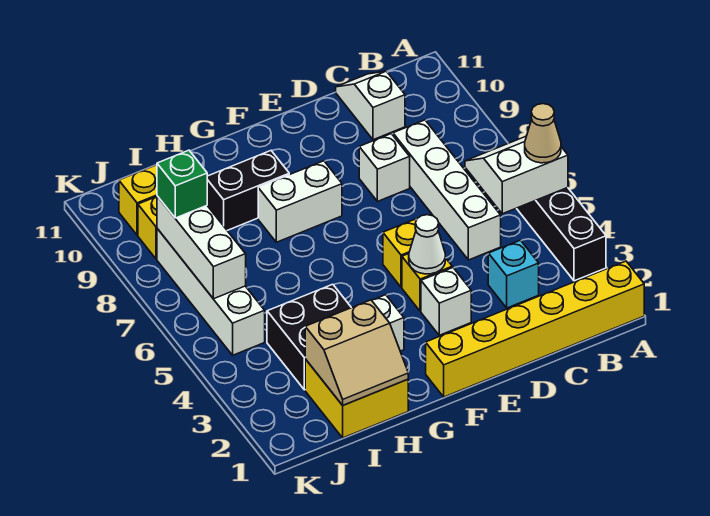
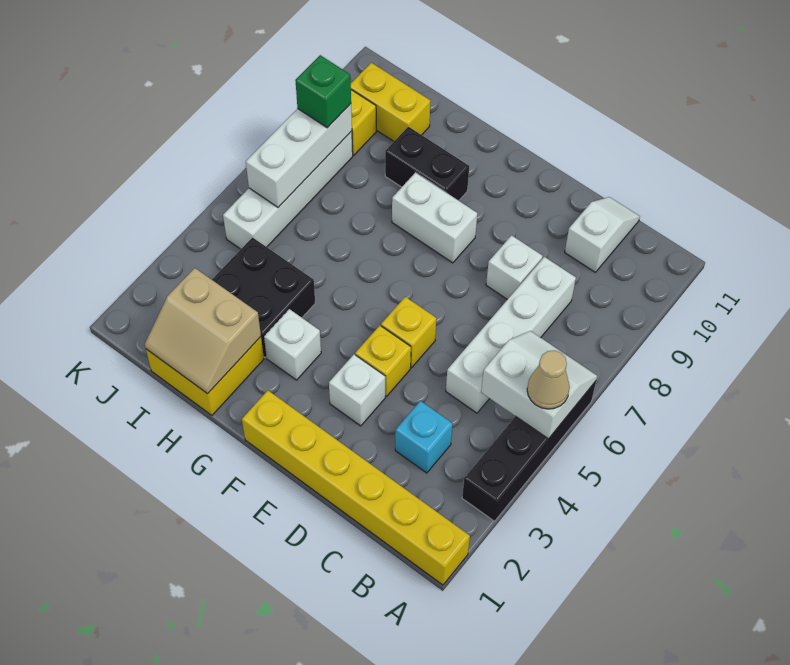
white 1x1 cone [409,215,445,274] -> none

